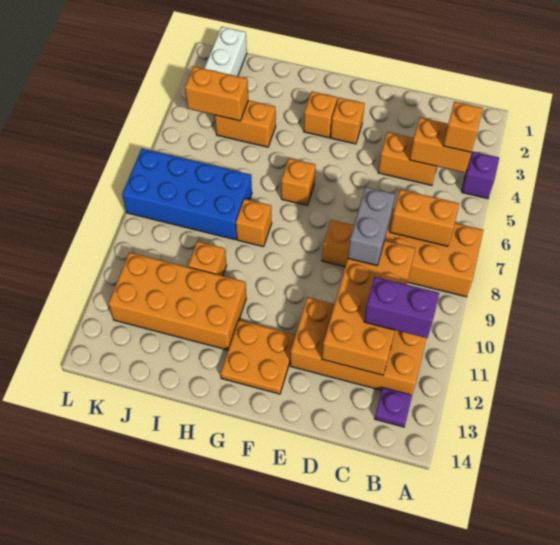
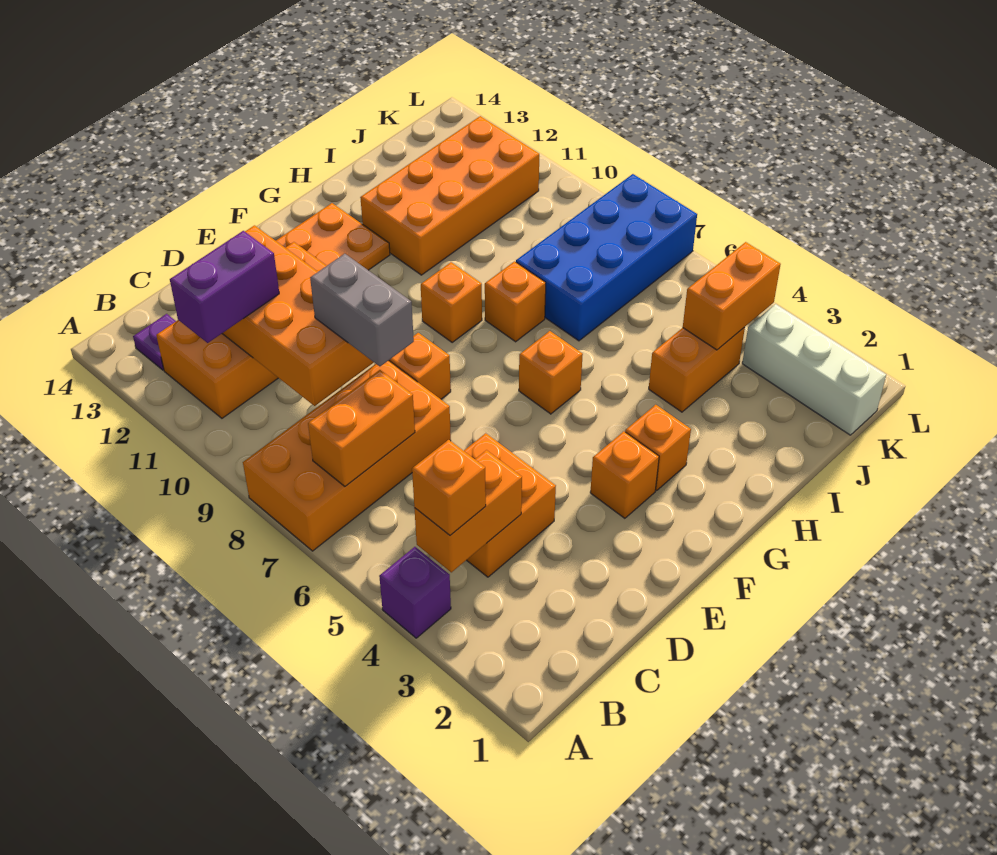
orange 1x2 brick [378,132,437,185] -> orange 2x2 brick [464,433,556,577]
orange 1x1 brick [188,241,227,276] -> orange 1x1 brick moved to [421,262,482,342]

